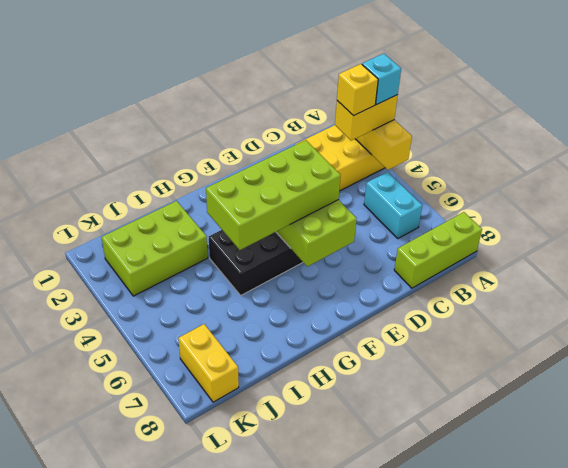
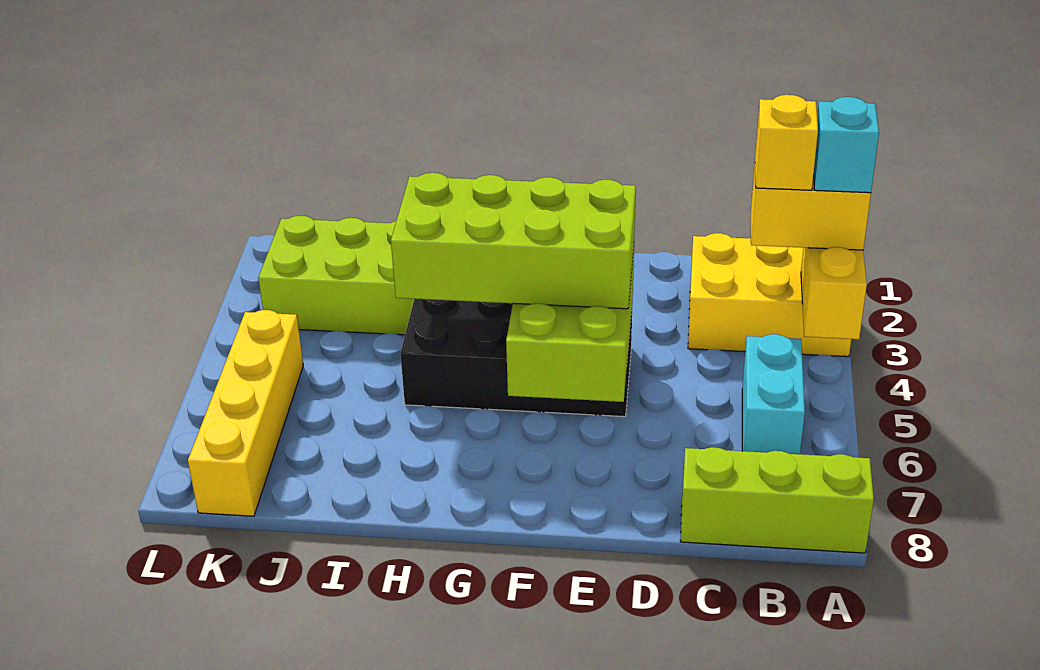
yellow 1x2 brick [178,324,239,402] -> yellow 1x4 brick [188,310,303,516]

